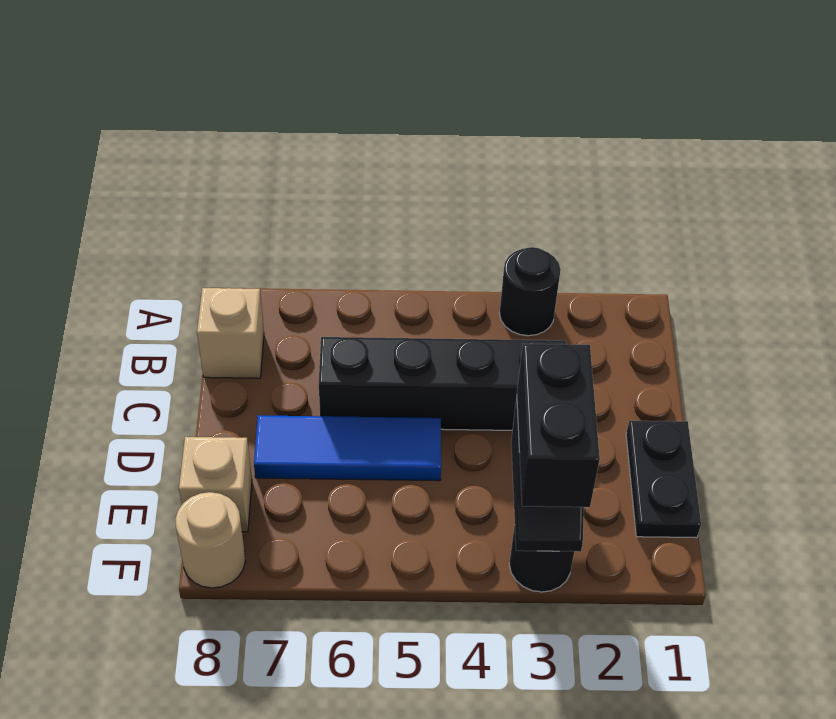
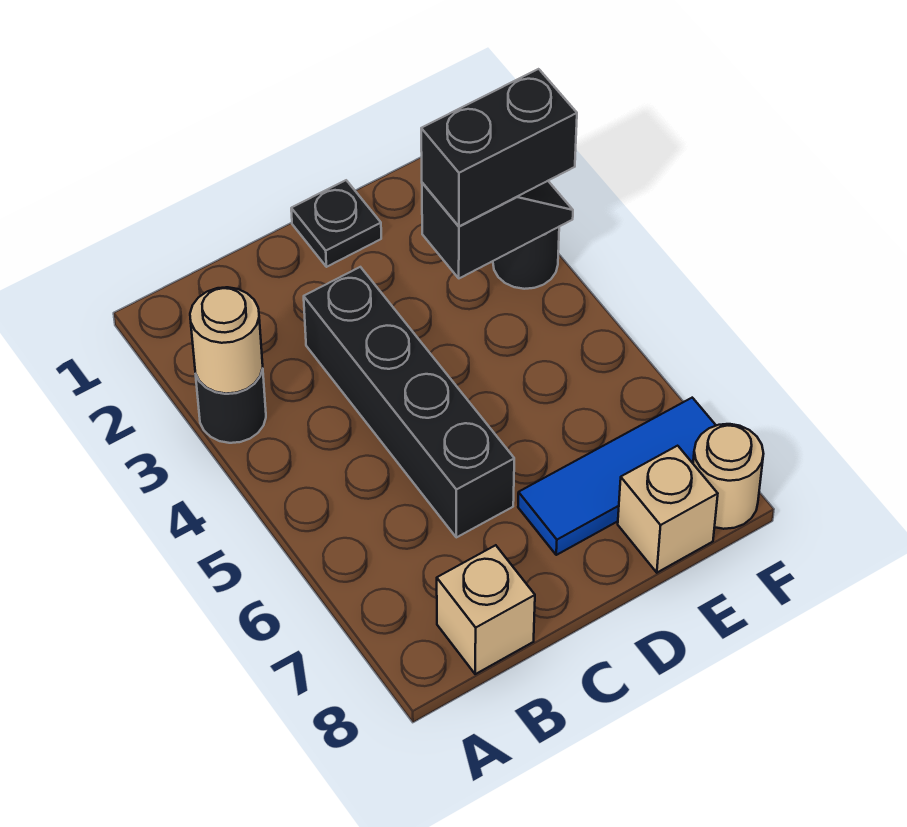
none -> tan 1x1 round brick [190,287,263,394]
black 1x2 plate [626,421,701,538] -> black 1x1 plate [291,180,381,267]
blue 1x3 tile [254,415,441,481] -> blue 1x3 tile turned to [518,398,716,555]

